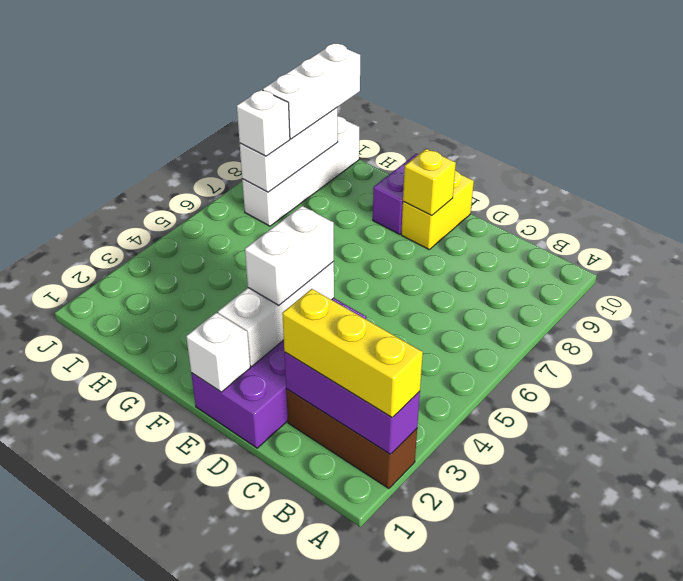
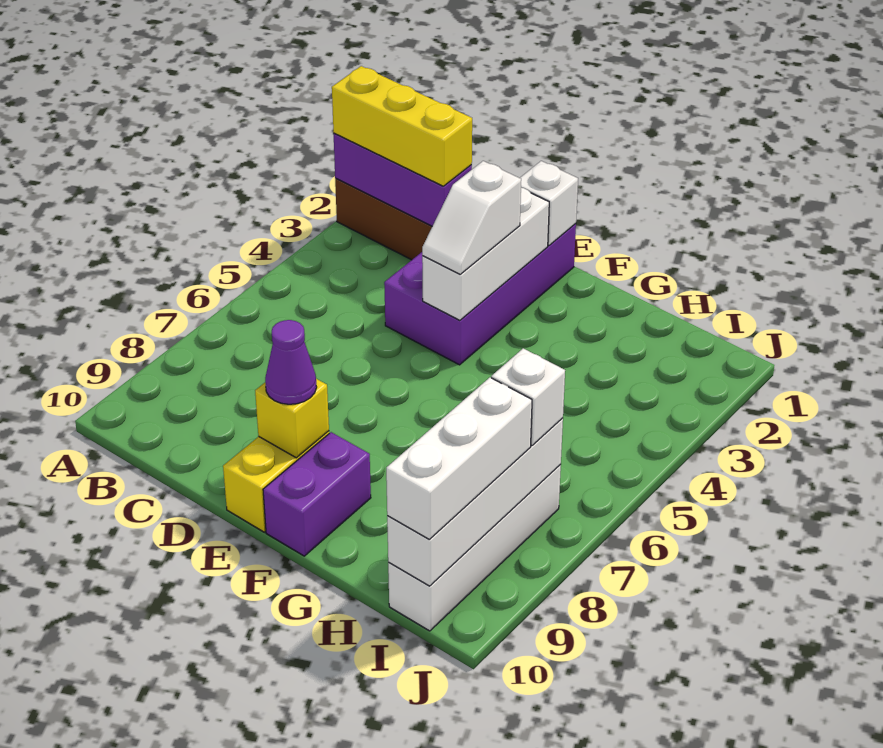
white 1x2 brick [245,206,334,305] -> white 1x2 slope [422,161,521,274]
none -> purple 1x1 cone [265,320,317,404]
white 1x3 brick [240,108,338,192] -> white 1x4 brick [387,418,563,586]

